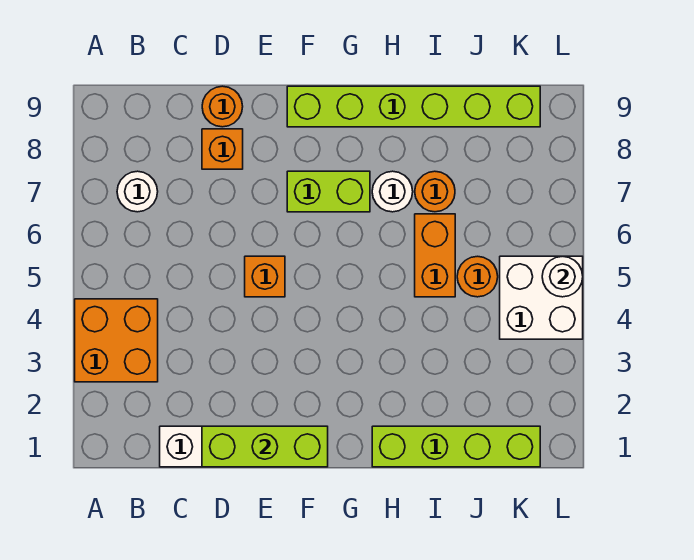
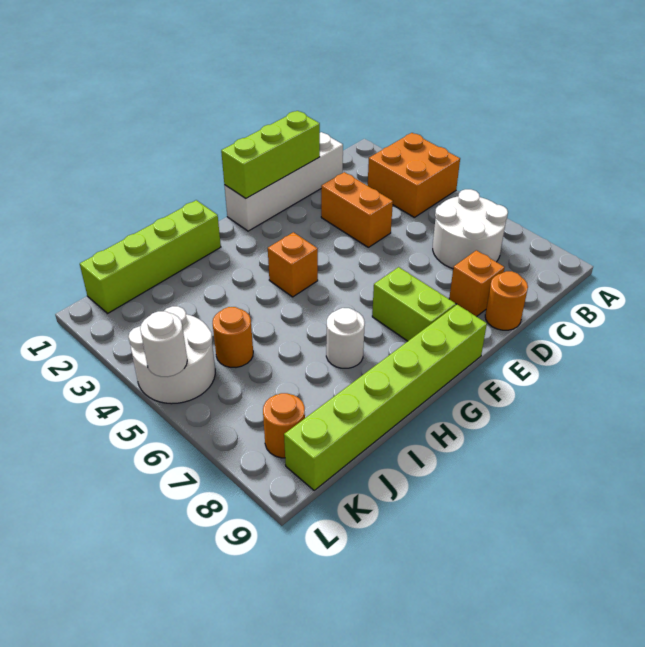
white 1x1 round brick [117,171,158,212] -> white 2x2 round brick [433,189,508,269]
orange 1x1 brick [245,256,285,297] -> orange 1x1 brick moved to [268,232,318,297]
lime 1x2 brick [287,171,370,212] -> lime 1x2 brick turned to [372,267,456,341]
orange 1x2 brick [415,214,455,297] -> orange 1x2 brick moved to [321,172,393,247]
orange 1x1 round brick [415,171,455,212] -> orange 1x1 round brick moved to [263,393,305,458]
white 2x2 brick [500,256,583,339] -> white 2x2 round brick [129,306,215,404]

